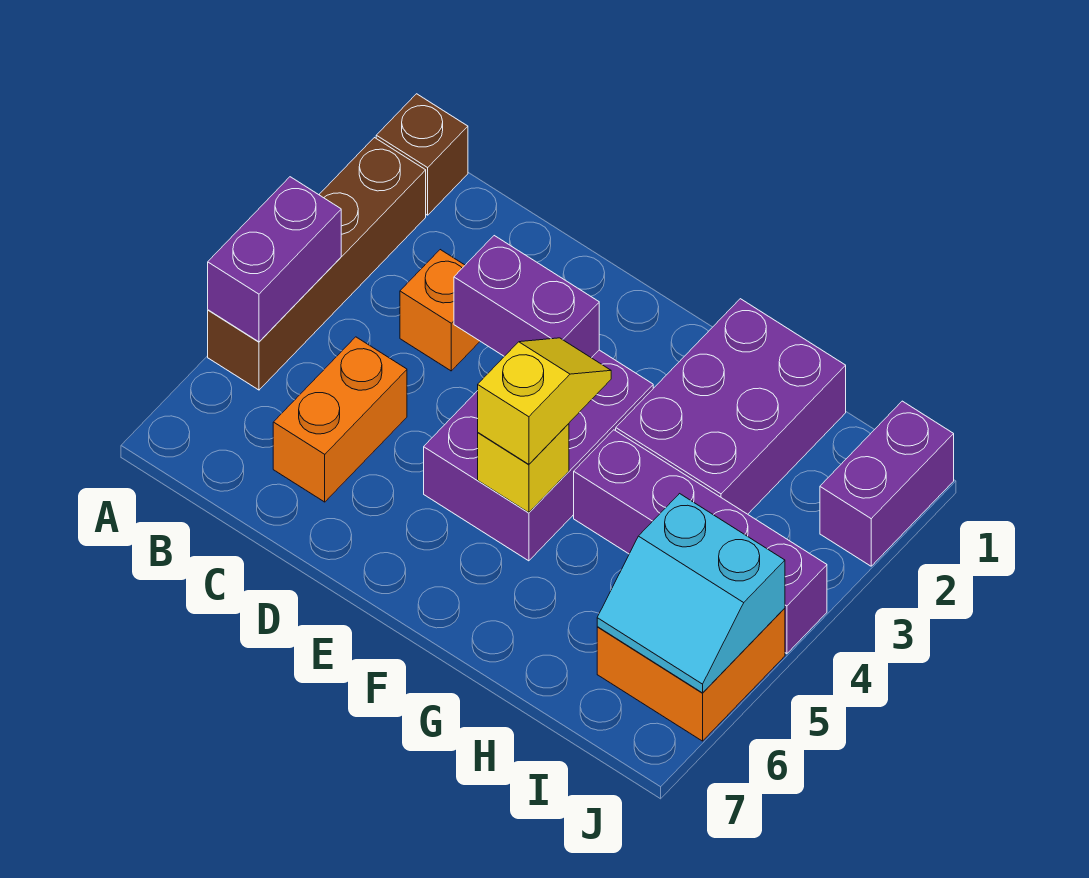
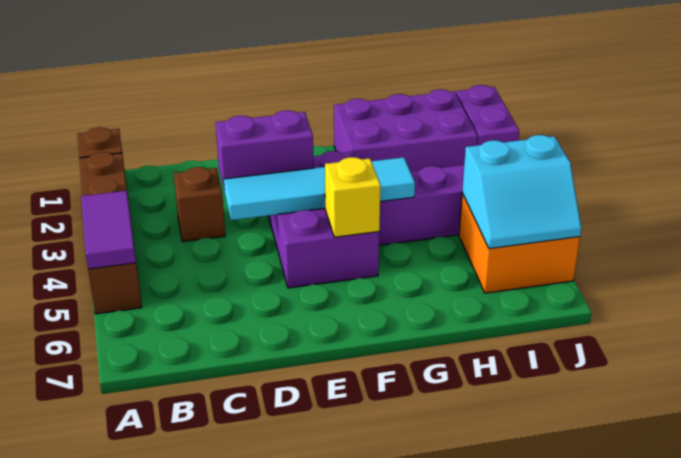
purple 1x2 brick [208,177,341,342] -> purple 1x2 tile [81,191,136,269]
orange 1x1 brick [400,250,480,371] -> brown 1x1 brick [174,167,225,242]
orange 1x2 brick [273,337,407,502] -> none
none -> cyan 1x4 tile [224,157,415,220]
yellow 1x2 slope [478,338,611,464] -> none
purple 2x3 brick [616,299,846,514] -> purple 2x3 brick turned to [334,89,478,171]

